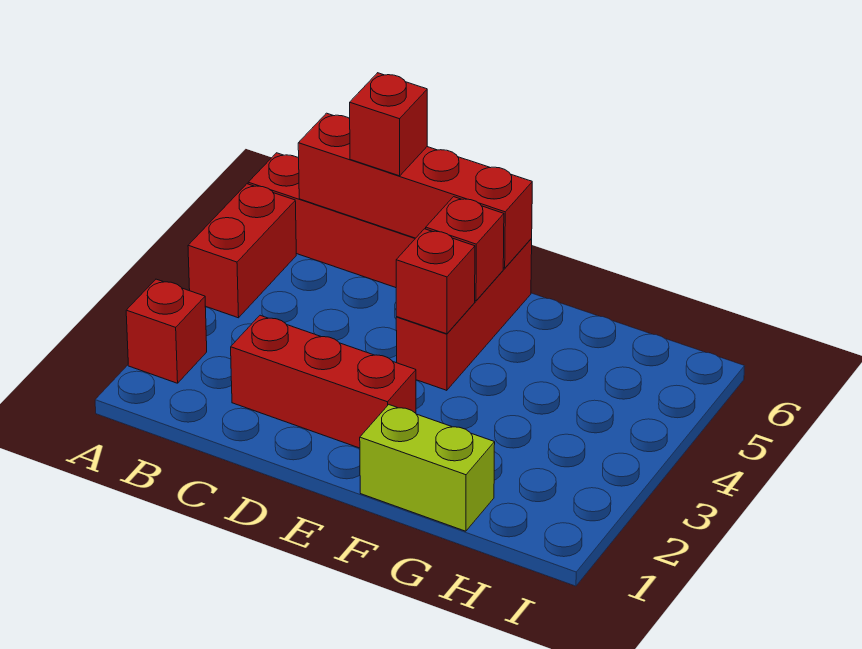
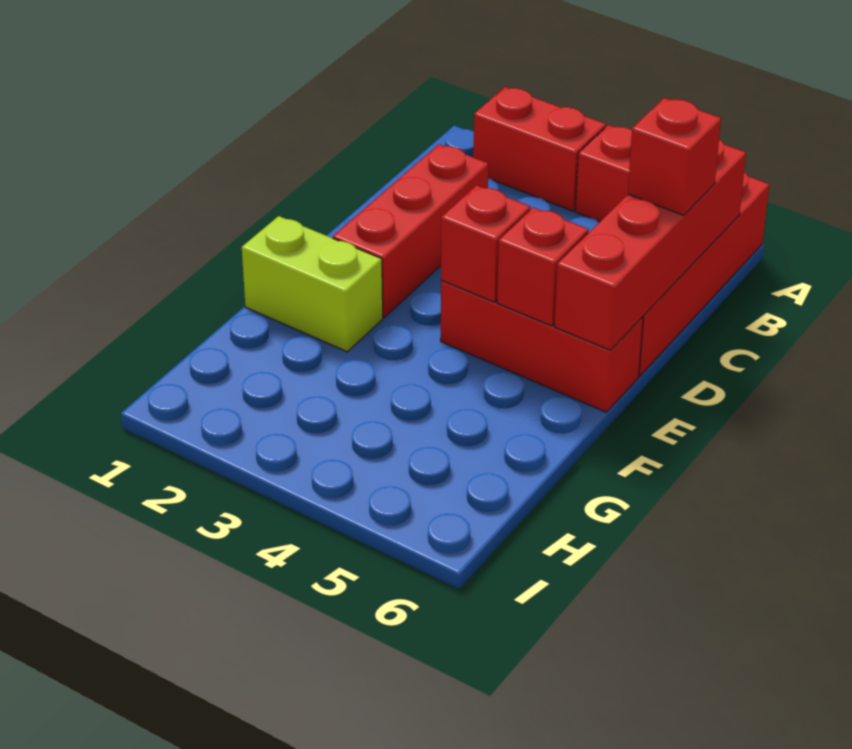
red 1x1 brick [126,279,207,383] -> red 1x2 brick [473,87,606,211]
lime 1x2 brick [360,405,495,531] -> lime 1x2 brick turned to [242,216,383,352]

